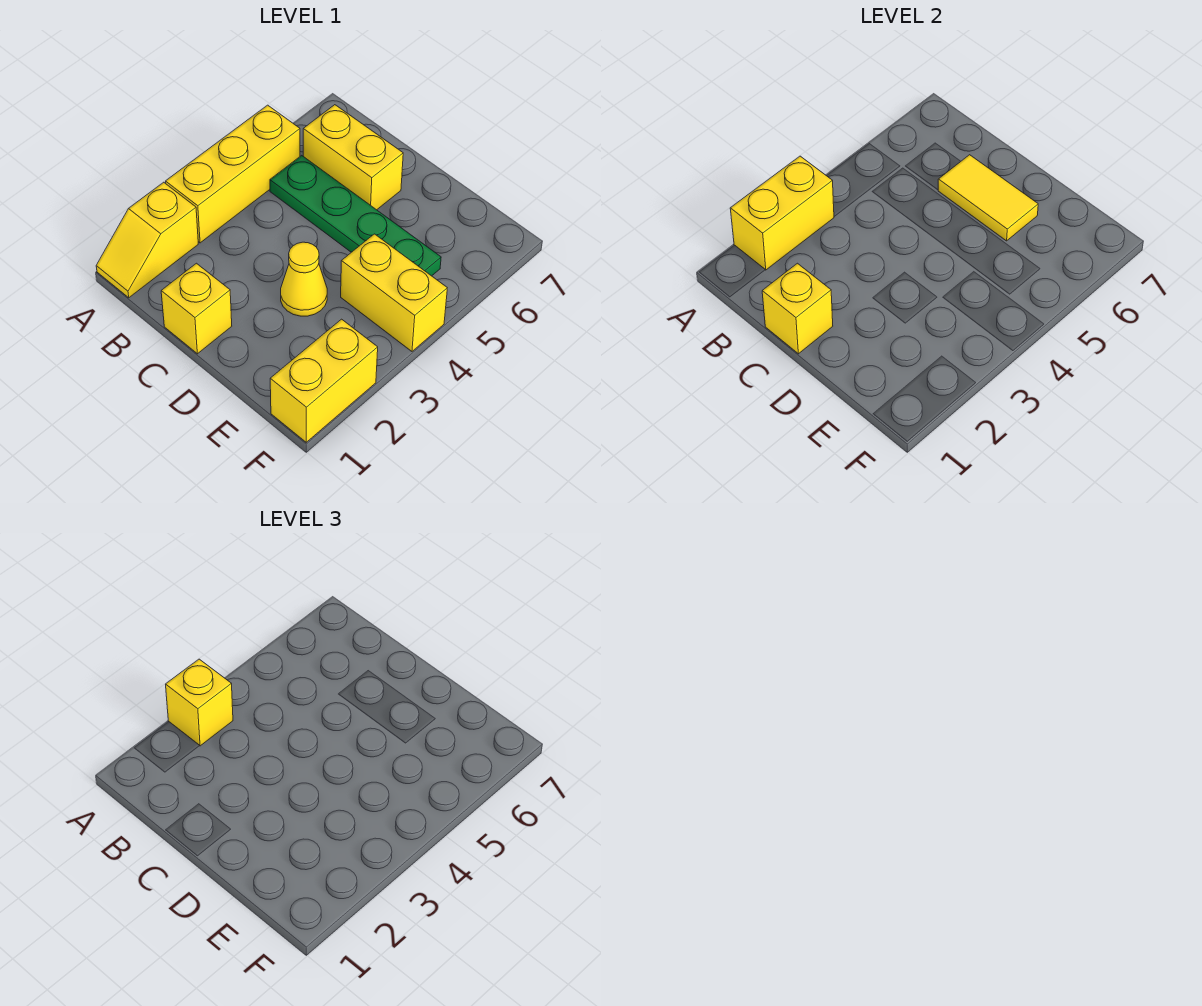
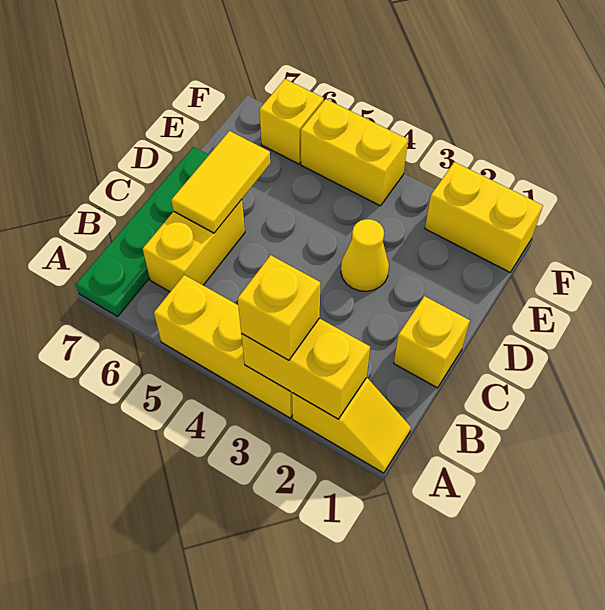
green 1x4 plate [270,155,441,276] -> green 1x4 plate moved to [76,147,209,316]
yellow 1x1 brick [762,263,833,354] -> yellow 1x1 brick moved to [260,79,324,164]
yellow 1x2 brick [341,234,447,351] -> yellow 1x2 brick turned to [301,99,408,206]

